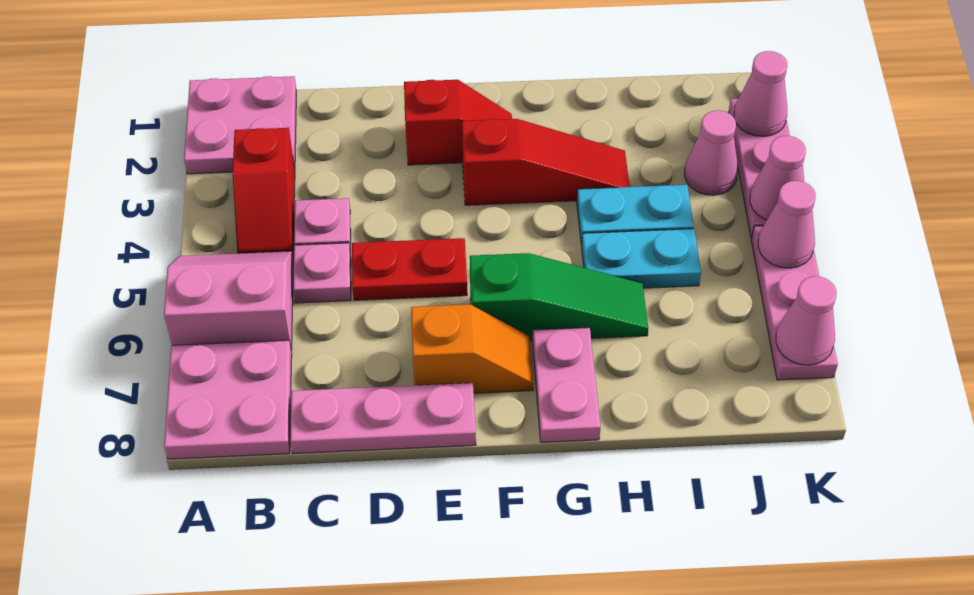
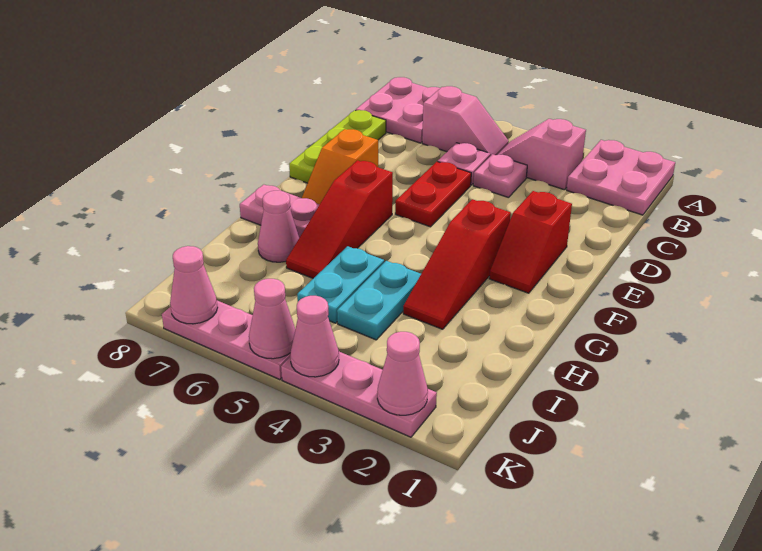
pink 2x2 slope [164,251,293,351] -> pink 1x2 slope [422,86,509,155]
red 1x2 slope [233,128,295,253] -> pink 1x2 slope [497,119,586,190]
pink 1x3 plate [290,383,476,454] -> lime 1x3 plate [289,110,386,183]
green 1x3 slope [470,253,648,341] -> red 1x3 slope [286,160,393,278]
pink 1x1 cone [684,110,738,195] -> pink 1x1 cone moved to [258,191,299,262]

